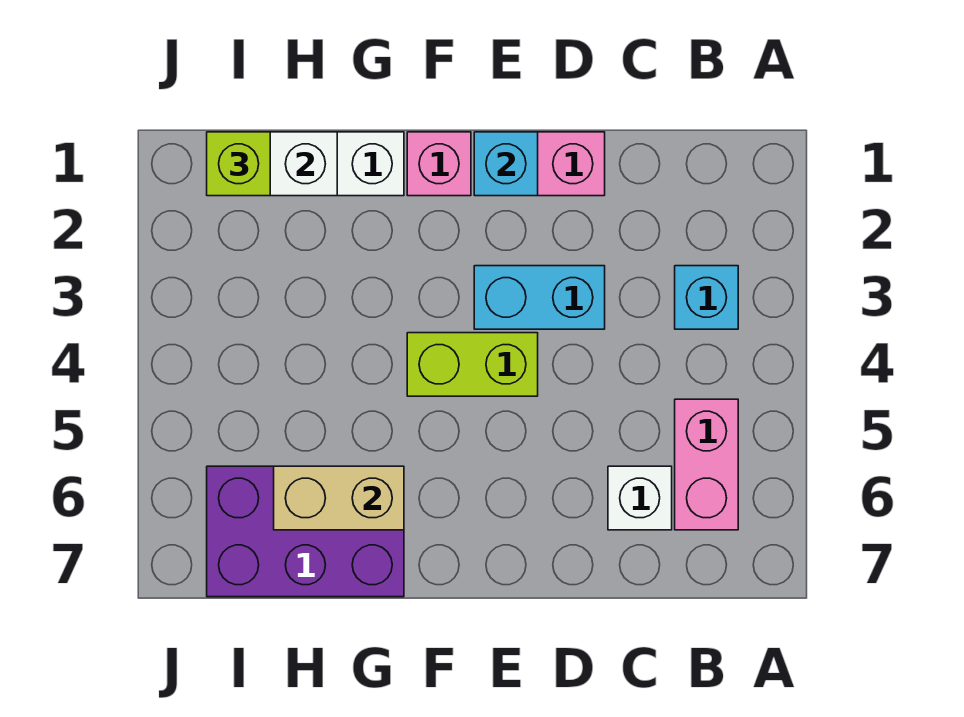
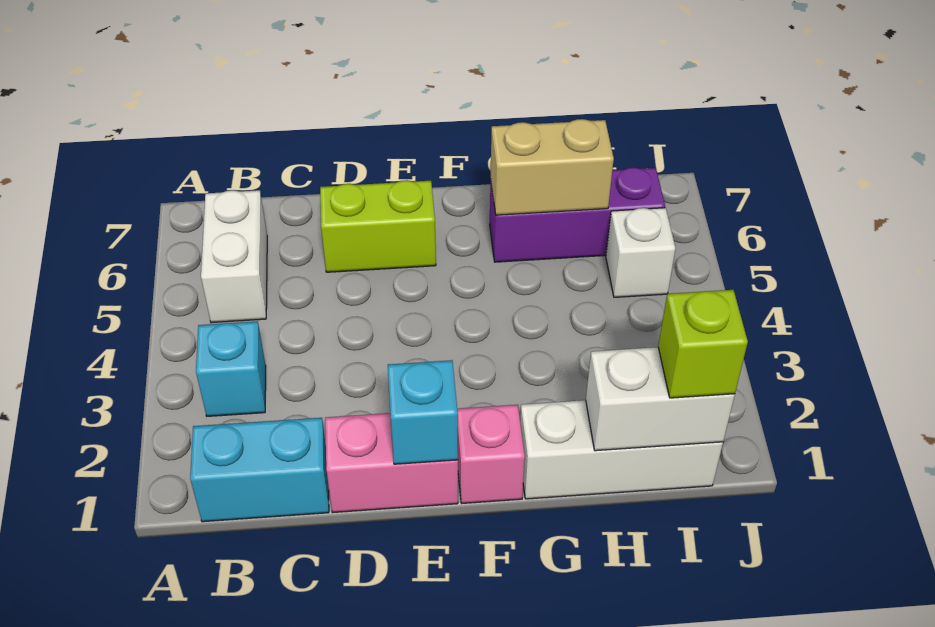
pink 1x2 brick [675,399,738,530] -> white 1x2 brick [201,190,267,323]
white 1x1 brick [608,466,672,530] -> white 1x1 brick moved to [606,208,675,297]
cyan 1x2 brick [474,266,605,329] -> cyan 1x2 brick moved to [190,418,329,522]
lime 1x2 brick [407,333,538,396] -> lime 1x2 brick moved to [320,180,436,272]
purple 2x3 brick [207,466,404,597] -> purple 1x3 brick [490,167,665,262]

